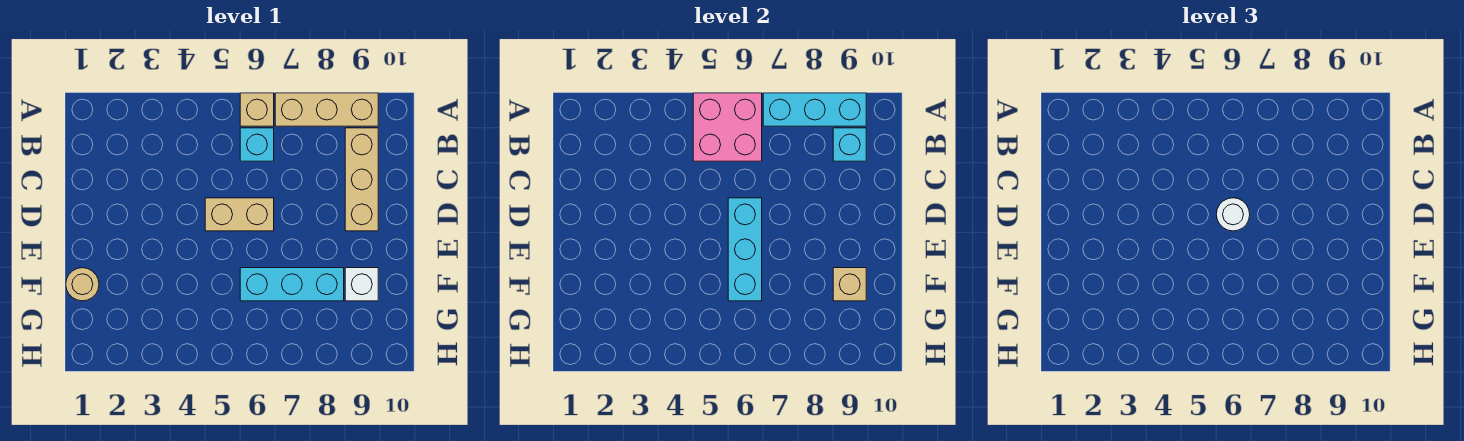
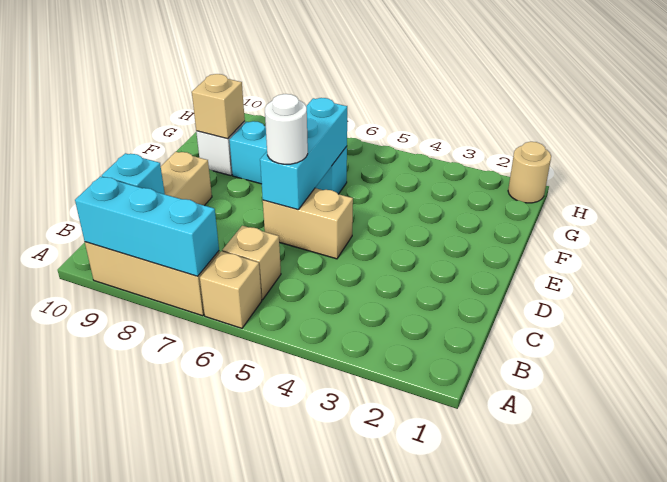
pink 2x2 brick [693,93,762,161] -> none
cyan 1x1 brick [240,128,274,161] -> tan 1x1 brick [222,226,281,300]
tan 1x1 round brick [66,268,99,301] -> tan 1x1 round brick moved to [508,142,551,203]

